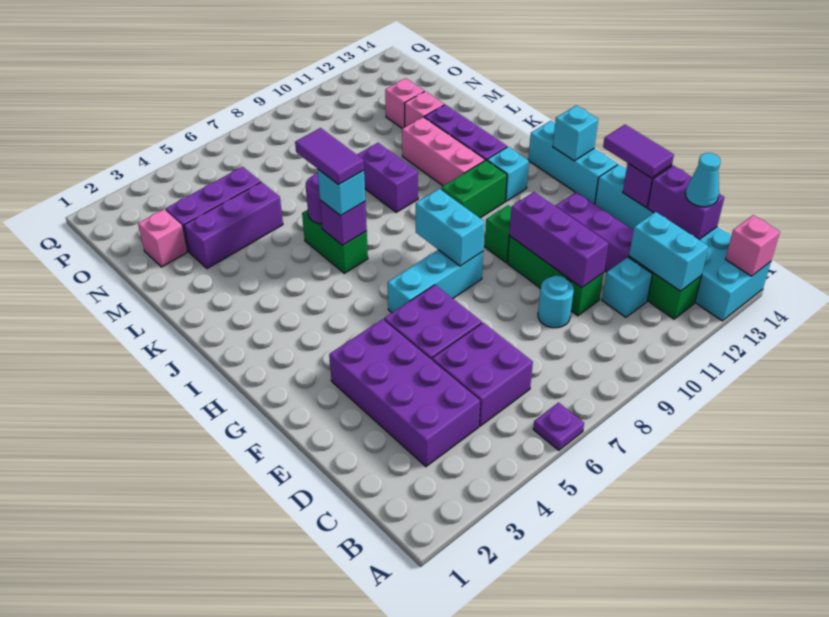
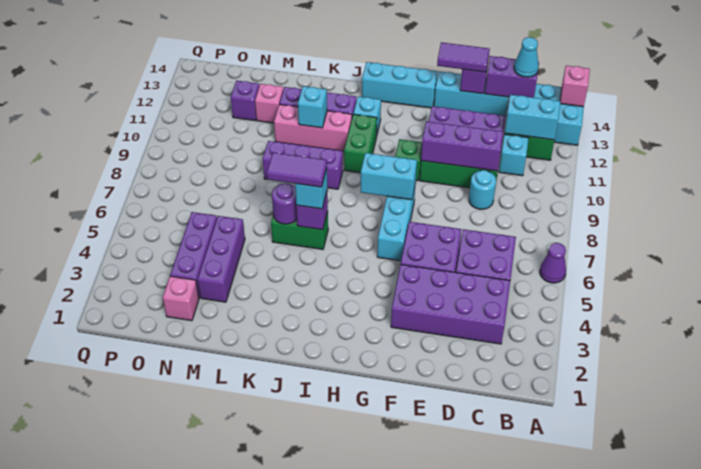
purple 1x1 plate [533,403,584,450] -> purple 1x1 cone [540,243,566,283]
cyan 1x1 brick [553,105,598,161] -> cyan 1x1 brick moved to [298,86,327,128]
purple 1x2 brick [357,143,418,212] -> purple 1x3 brick [263,141,343,189]
pink 1x1 brick [385,78,424,129] -> purple 1x1 brick [231,81,259,121]

